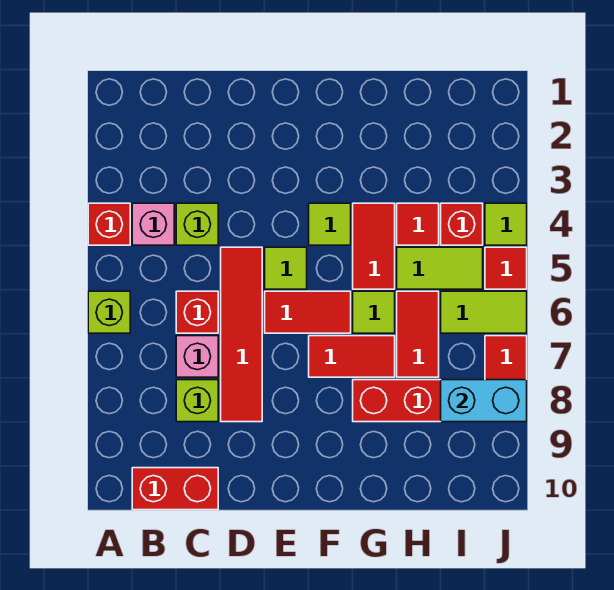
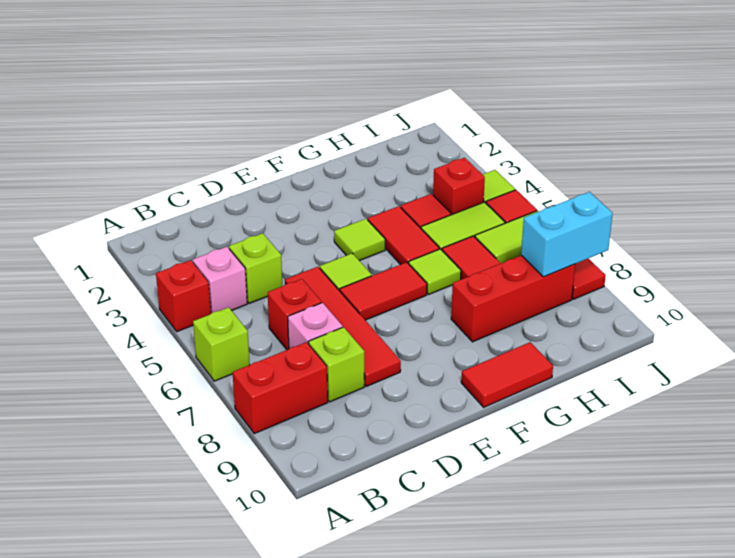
red 1x2 brick [132,468,218,510] -> red 1x2 brick moved to [233,342,328,434]
red 1x2 tile [309,336,395,377] -> red 1x2 tile moved to [461,342,553,407]

